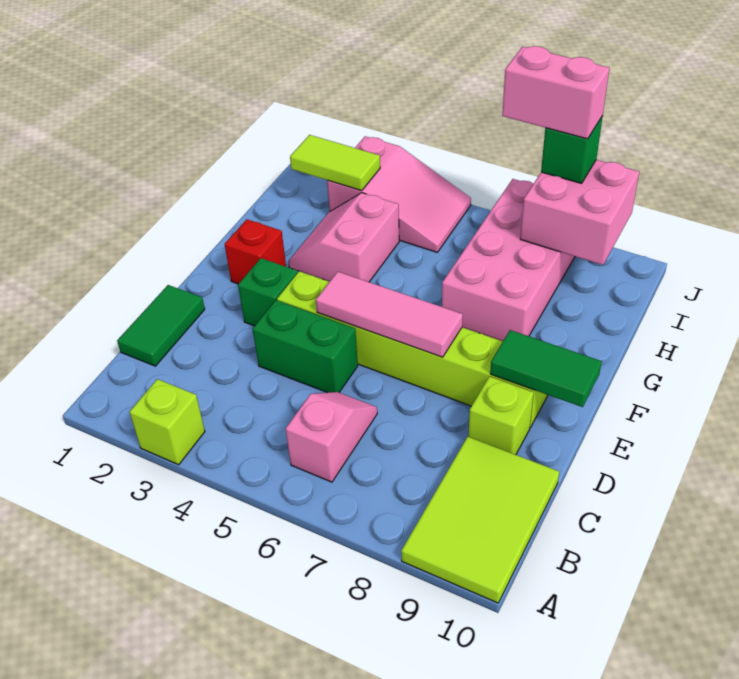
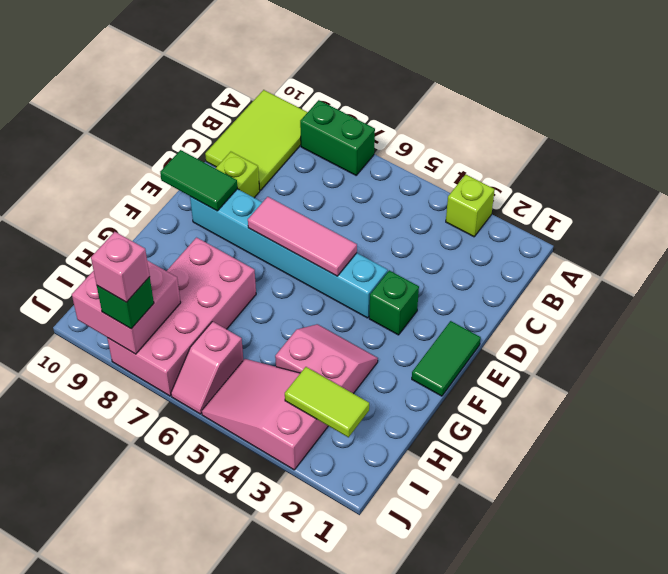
pink 1x2 slope [286,392,377,482] -> pink 1x2 slope moved to [171,322,243,414]
green 1x2 tile [117,285,205,366] -> green 1x2 tile moved to [412,321,481,396]
green 1x2 brick [253,300,358,393] -> green 1x2 brick moved to [300,100,375,175]
lime 1x6 brick [277,271,548,427] -> cyan 1x6 brick [190,189,388,318]
red 1x1 brick [225,219,286,284] -> none
pink 2x2 slope [288,193,399,282] -> pink 2x2 slope turned to [275,324,378,394]
pink 1x2 brick [502,46,610,139] -> pink 1x1 brick [91,232,150,302]

